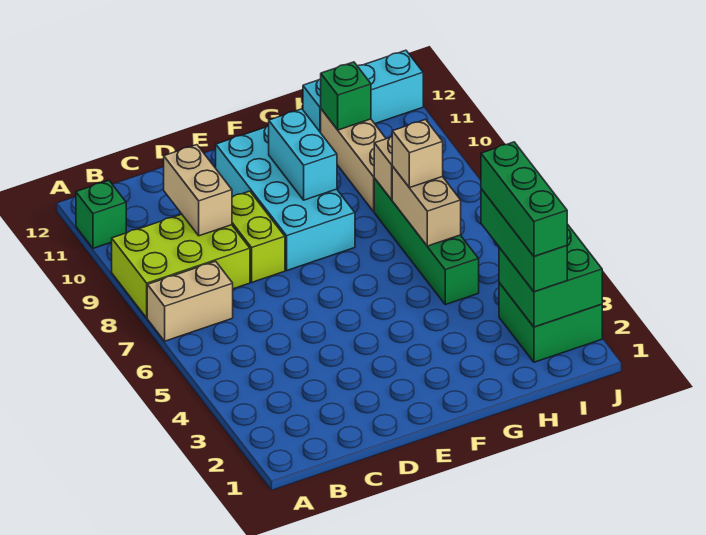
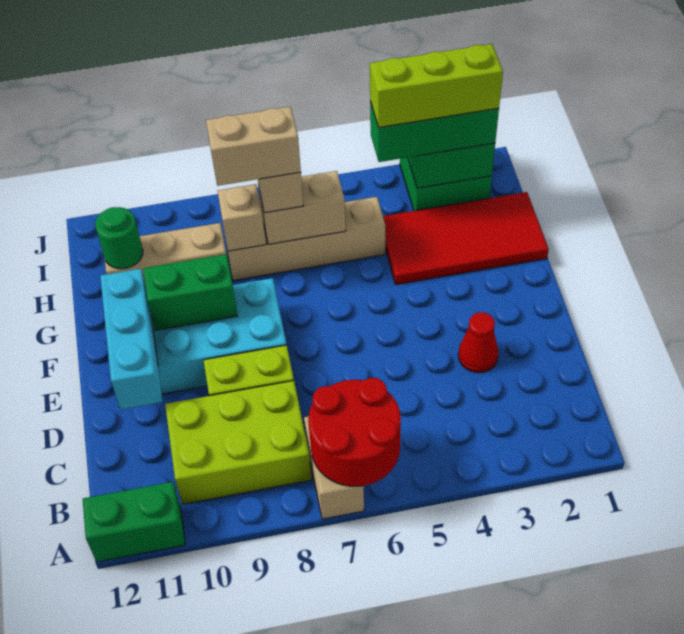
none -> red 2x2 round brick [308,378,401,486]
lime 2x3 brick [112,214,250,318] -> lime 2x3 brick turned to [165,381,312,504]
green 1x1 brick [76,181,126,248] -> green 1x2 brick [83,482,185,562]
tan 1x2 brick [164,145,232,236] -> tan 1x2 brick moved to [206,106,301,186]
none -> red 1x1 cone [458,312,498,373]
cyan 1x2 brick [269,109,337,200] -> green 1x2 brick [143,254,238,330]
none -> red 2x4 tile [383,192,549,285]
green 1x4 brick [374,178,479,305] -> tan 1x4 brick [225,197,385,281]
green 1x1 brick [321,62,371,130] -> green 1x1 round brick [95,207,143,269]
cyan 1x3 brick [303,50,423,133] -> cyan 1x3 brick moved to [100,269,163,409]
green 1x3 brick [481,142,567,257] -> lime 1x3 brick [370,44,503,127]

